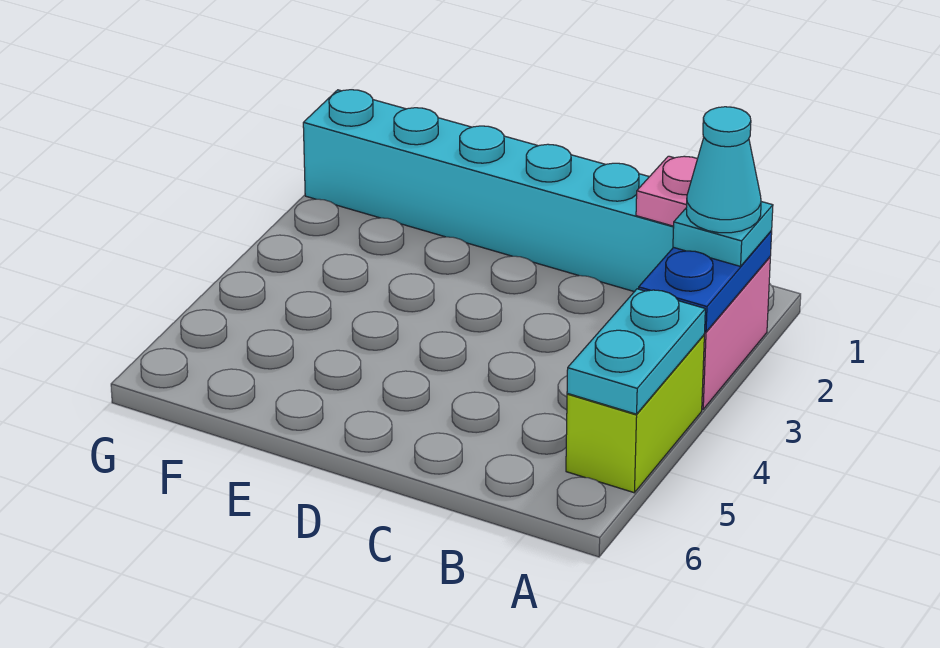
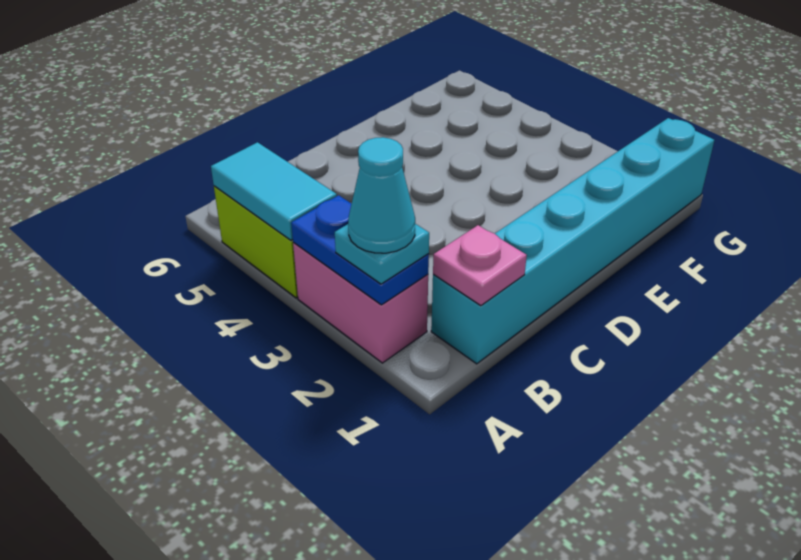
cyan 1x2 plate [567,289,705,414] -> cyan 1x2 tile [211,142,337,240]

